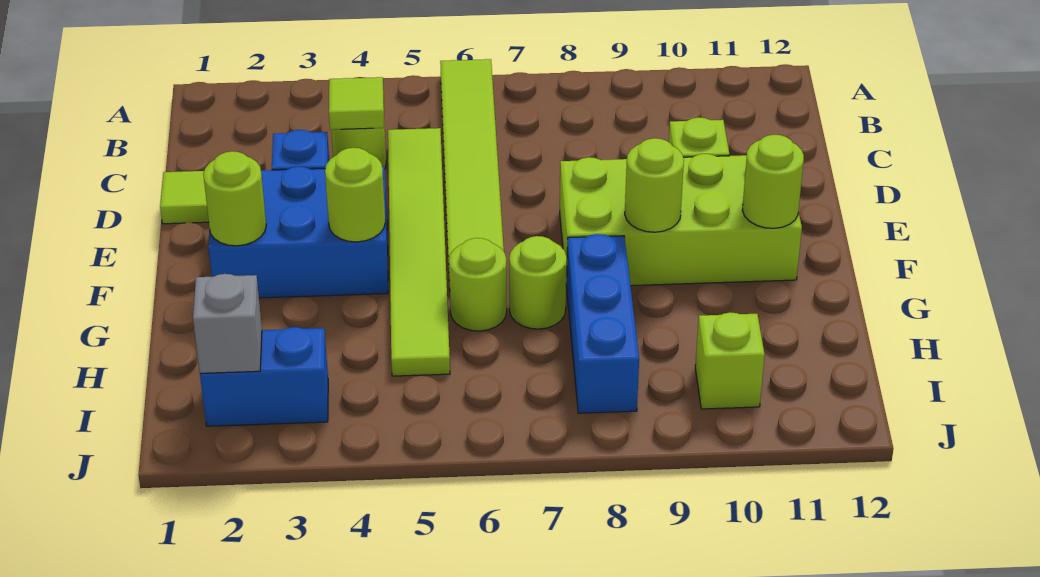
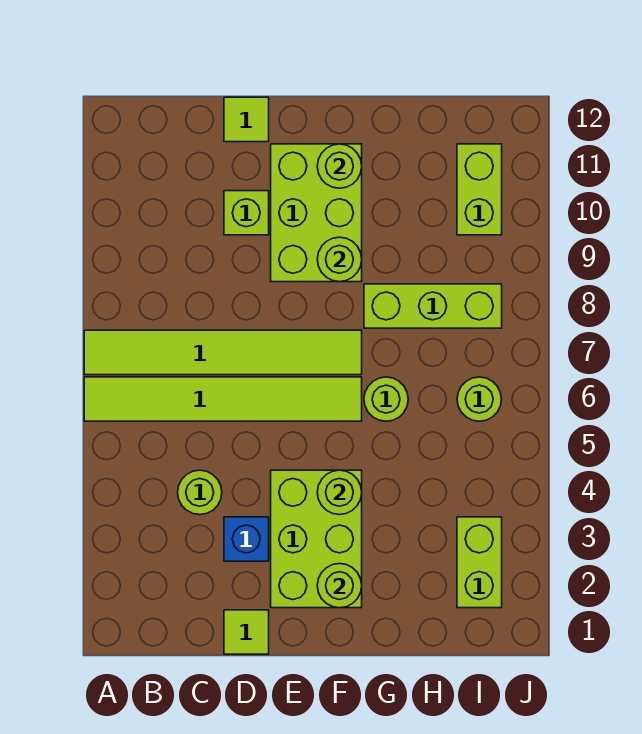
lime 1x1 tile [329,77,384,130] -> lime 1x1 tile moved to [224,97,269,142]
lime 1x6 tile [388,128,450,376] -> lime 1x6 tile moved to [84,330,362,375]
blue 2x3 brick [208,166,388,298] -> lime 2x3 brick [271,470,362,608]
lime 2x4 brick [560,154,802,287] -> lime 2x3 brick [271,144,362,282]
lime 1x1 round brick [509,236,567,329] -> lime 1x1 round brick moved to [457,377,501,421]
blue 1x3 brick [567,234,639,413] -> lime 1x3 brick [364,284,502,328]
blue 1x2 brick [200,327,328,426] -> lime 1x2 brick [457,517,502,608]
grey 1x1 brick [193,274,262,373] -> none
lime 1x1 brick [695,312,765,409] -> lime 1x2 brick [457,144,502,235]

